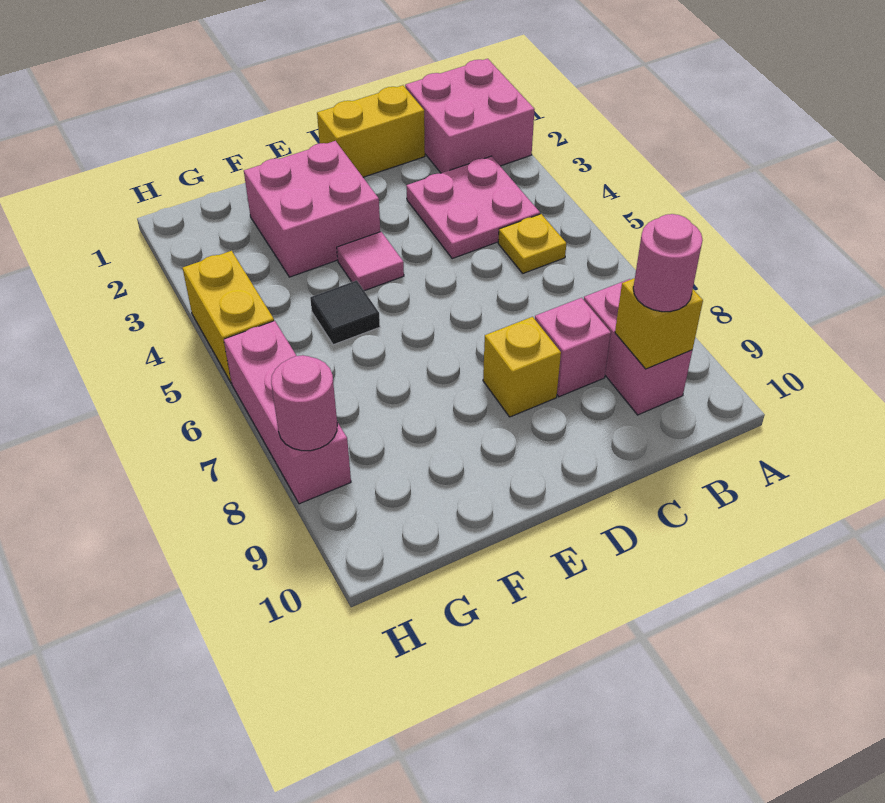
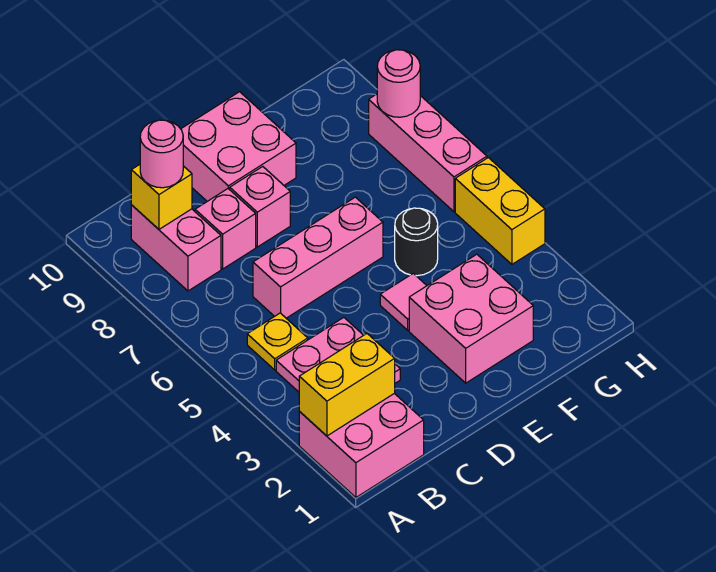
yellow 1x2 brick [317,85,425,177] -> yellow 1x2 brick moved to [299,334,395,436]
none -> pink 1x3 brick [253,197,383,318]
yellow 1x1 brick [483,317,561,417] -> pink 1x1 brick [230,167,290,247]
none -> pink 2x2 brick [181,92,296,201]
black 1x1 tile [310,280,380,345] -> black 1x1 round brick [395,208,438,276]

